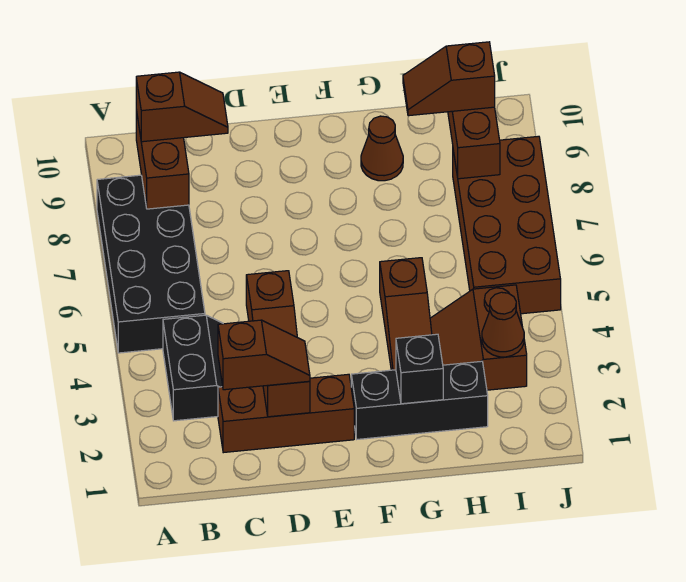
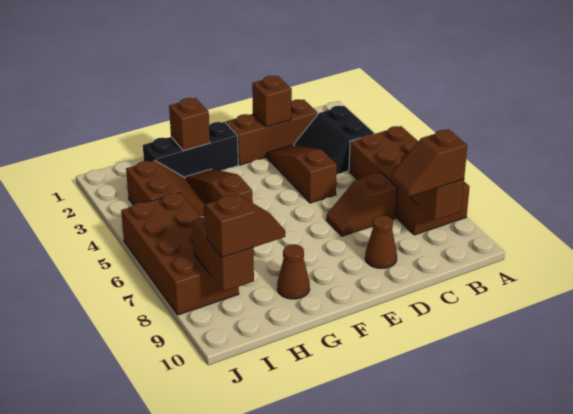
black 2x4 brick [97,175,205,353] -> brown 2x4 brick [349,126,470,235]
brown 1x2 slope [218,320,310,390] -> brown 1x2 slope moved to [326,173,397,236]
black 1x1 brick [396,334,443,404] -> brown 1x1 brick [169,98,210,151]
brown 1x1 cone [482,292,524,357] -> brown 1x1 cone moved to [365,215,397,268]

